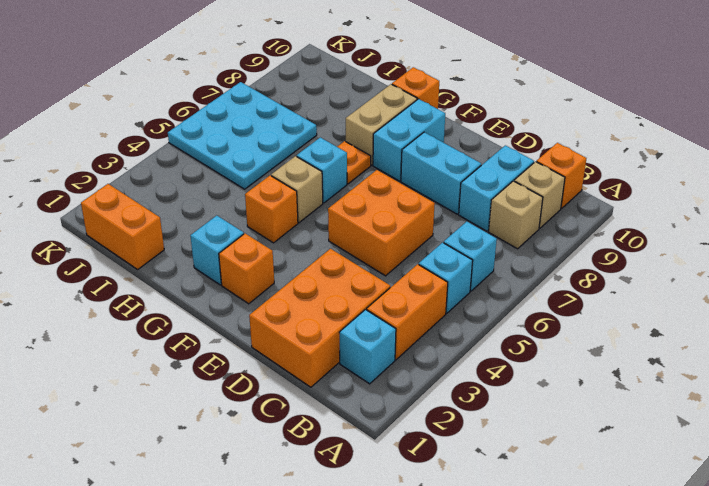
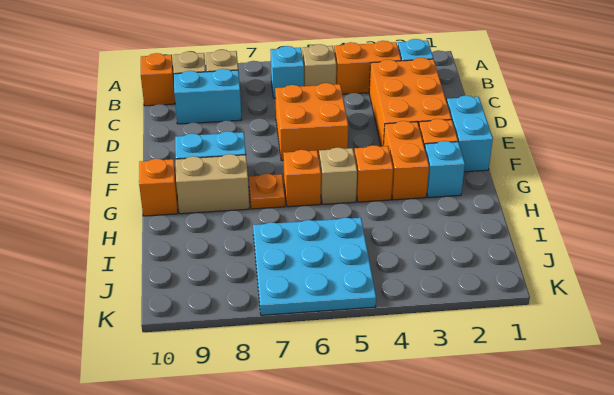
cyan 1x1 brick [419,243,473,313] -> tan 1x1 brick [303,44,336,86]
orange 2x3 brick [249,249,390,387] -> orange 2x3 brick turned to [369,58,451,146]
cyan 1x2 brick [401,132,481,214] -> cyan 1x2 brick moved to [447,96,493,172]
cyan 1x1 brick [297,137,347,203] -> orange 1x1 brick [283,150,321,207]
orange 1x2 brick [81,184,164,269] -> orange 1x2 brick moved to [384,121,429,200]

